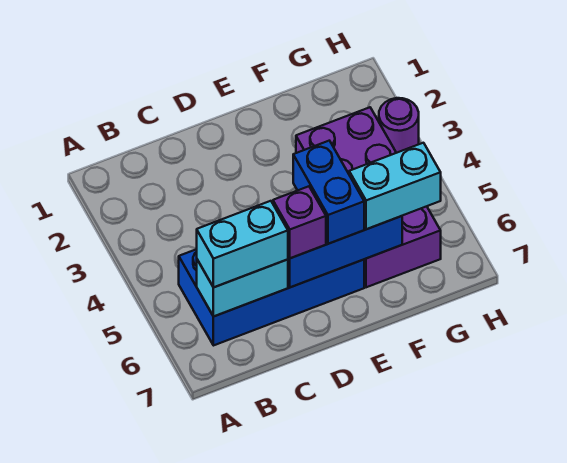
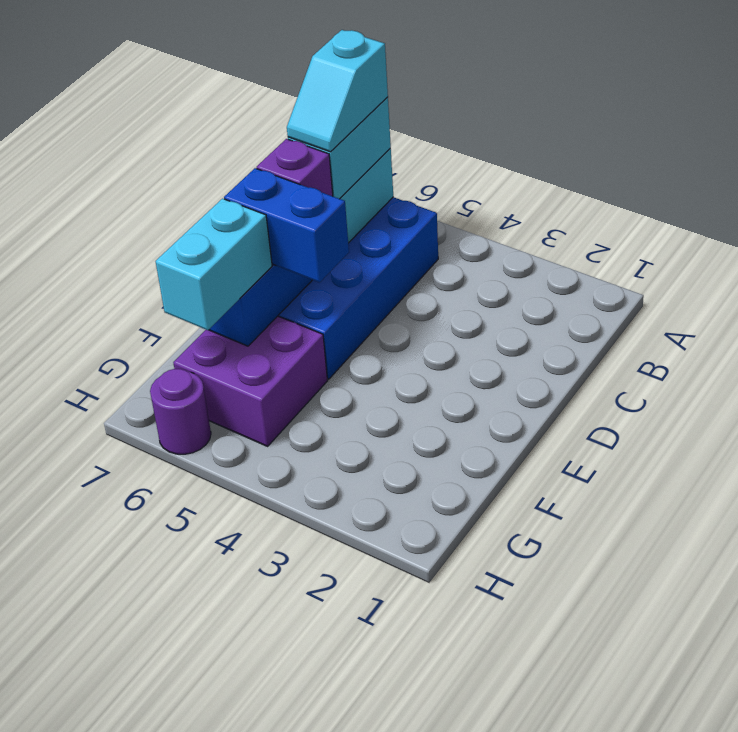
none -> cyan 1x2 slope [287,30,388,152]
purple 2x4 brick [296,107,441,287] -> purple 2x2 brick [173,316,328,446]
purple 1x1 round brick [379,98,419,153] -> purple 1x1 round brick moved to [150,369,211,454]

